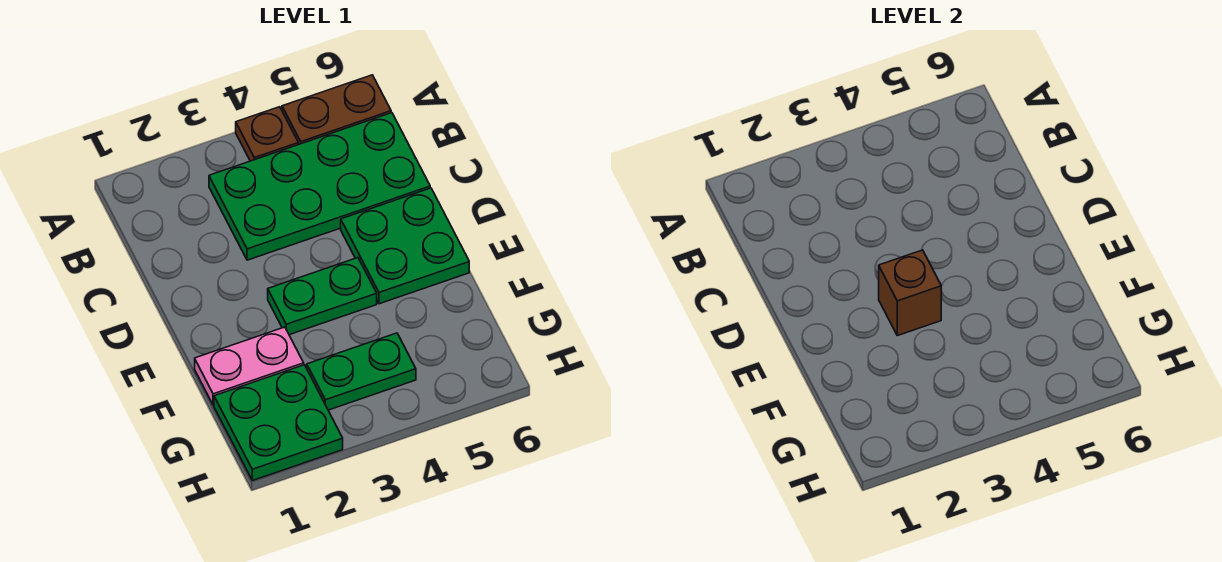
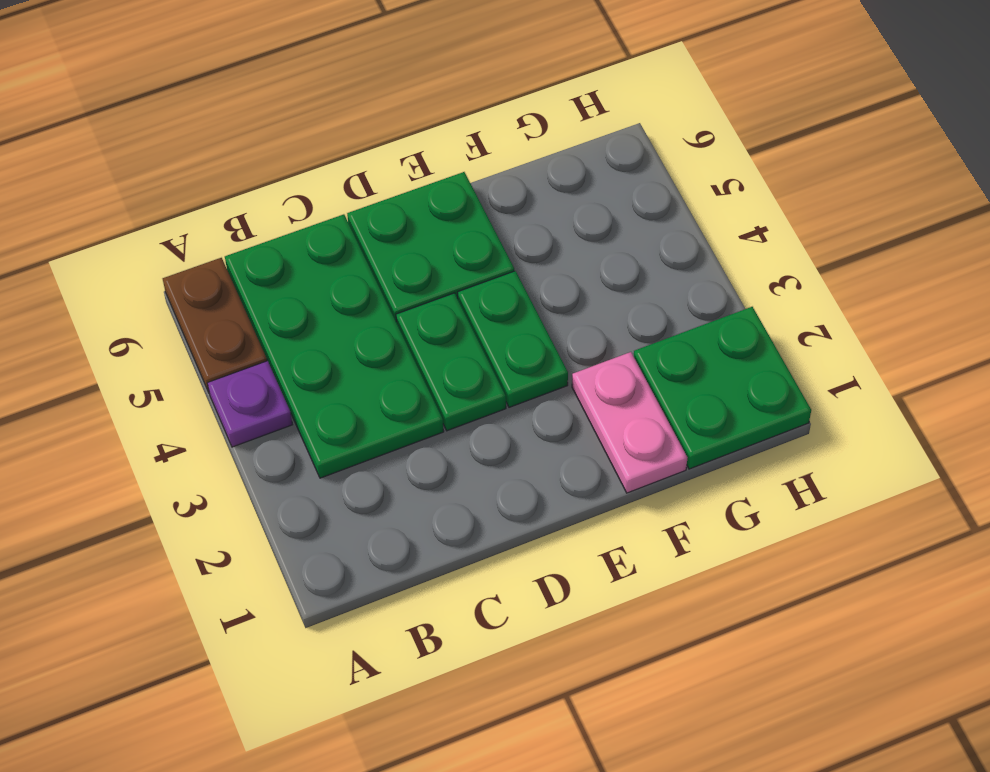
brown 1x1 plate [236,107,298,161] -> purple 1x1 plate [207,361,292,447]
brown 1x1 brick [879,250,941,336] -> none
green 1x2 plate [307,333,416,410] -> green 1x2 plate moved to [396,293,506,431]

